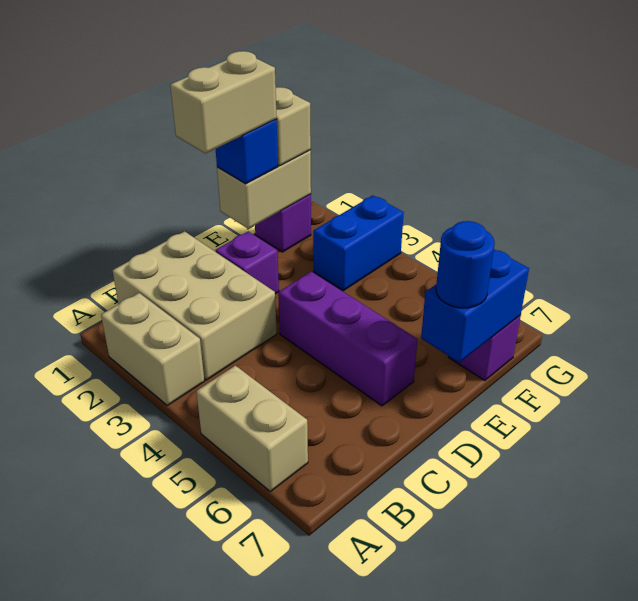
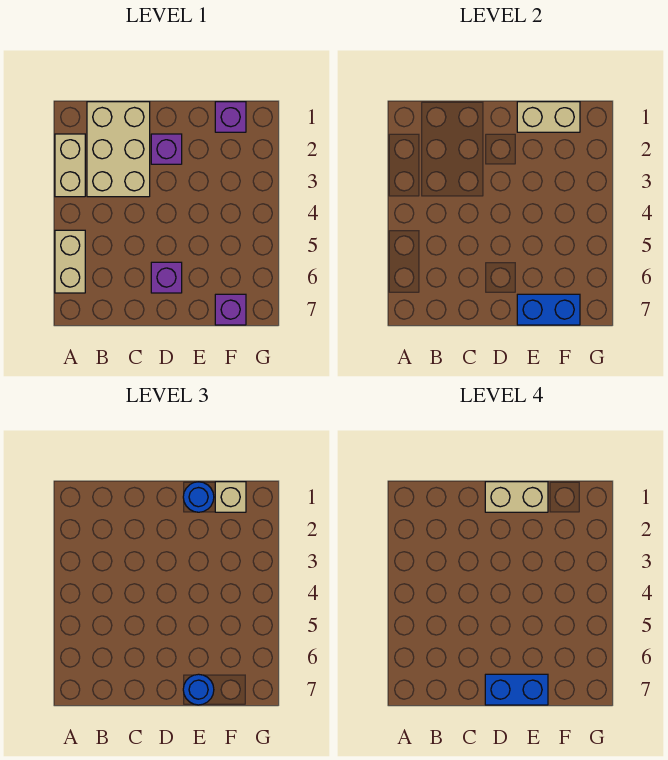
purple 1x3 brick [278,272,417,406] -> purple 1x1 brick [151,262,182,293]
blue 1x1 brick [216,119,278,184] -> blue 1x1 round brick [183,482,214,512]
blue 1x2 brick [313,196,404,291] -> blue 1x2 brick moved to [485,674,548,705]

